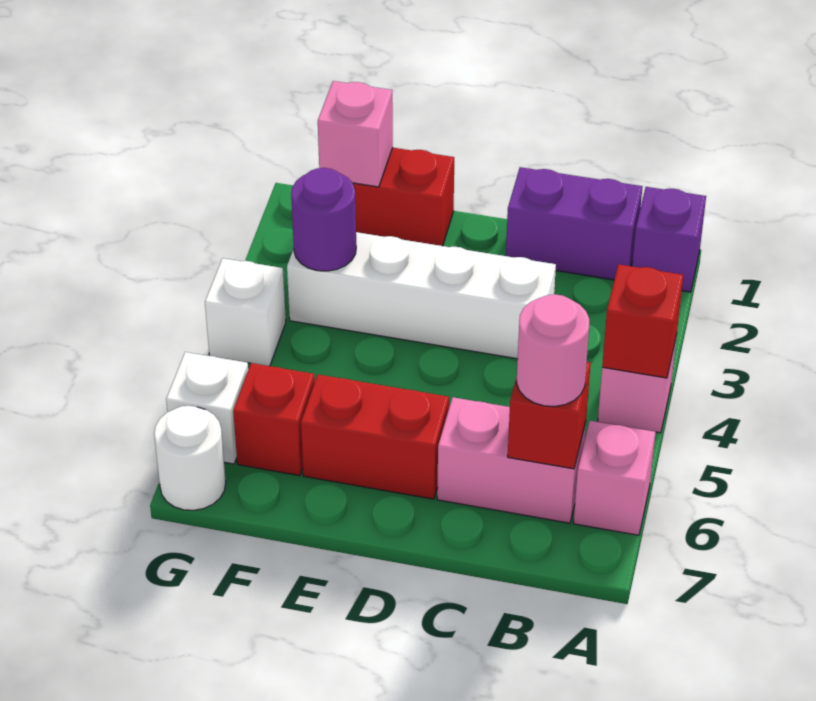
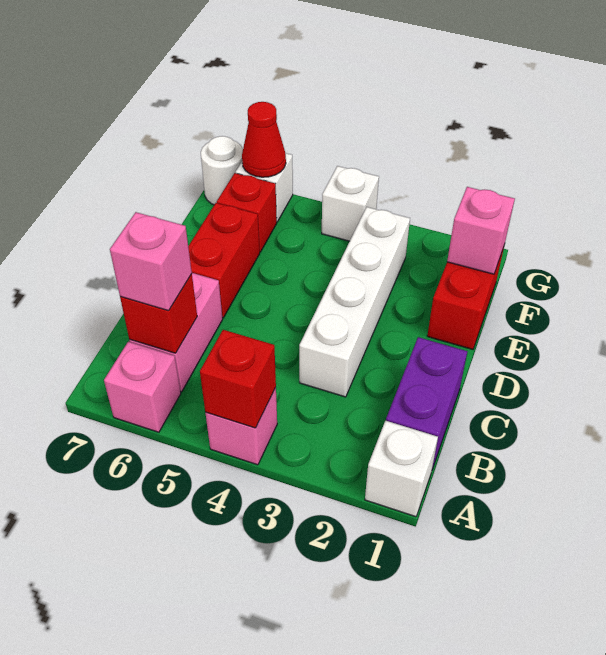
purple 1x1 brick [632,187,706,292] -> white 1x1 brick [365,421,438,517]
pink 1x1 round brick [516,294,589,406] -> pink 1x1 brick [110,212,192,311]
purple 1x1 round brick [291,168,356,271] -> none
none -> red 1x1 cone [242,102,286,177]

